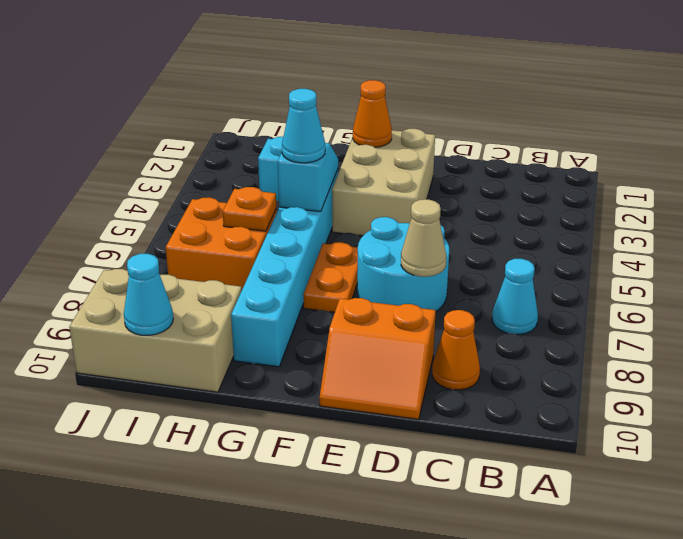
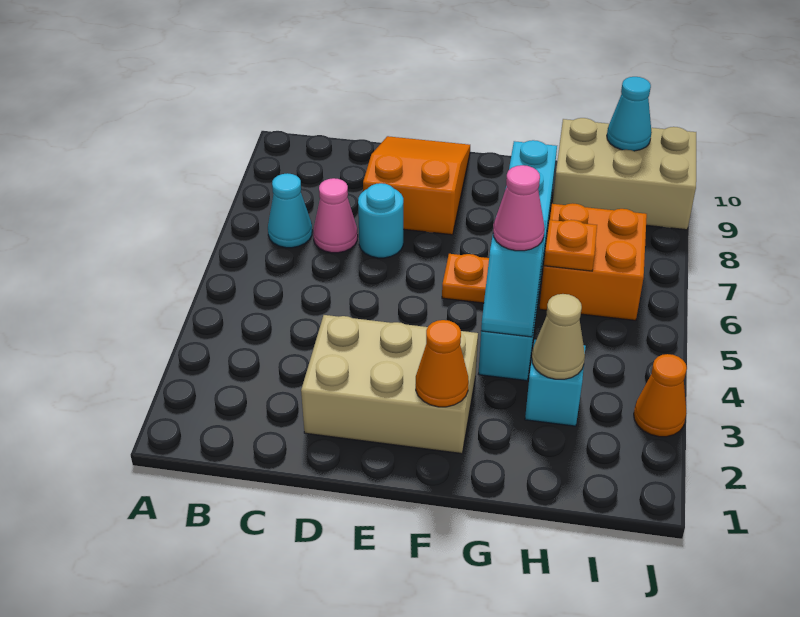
none -> pink 1x1 cone [313,178,358,253]
orange 1x1 cone [432,310,480,390] -> orange 1x1 cone moved to [634,354,687,437]
cyan 2x2 round brick [357,217,449,311] -> cyan 1x1 round brick [358,183,403,258]
tan 1x1 cone [401,199,446,277] -> tan 1x1 cone moved to [532,294,585,379]
orange 2x2 slope [319,298,436,419] -> orange 2x3 slope [363,136,470,235]
tan 2x3 brick [332,129,435,236] -> tan 2x3 brick turned to [301,315,478,454]
orange 1x2 plate [303,242,358,312] -> orange 1x1 plate [442,254,489,303]
cyan 1x1 cone [282,89,325,163] -> pink 1x1 cone [493,165,545,251]

